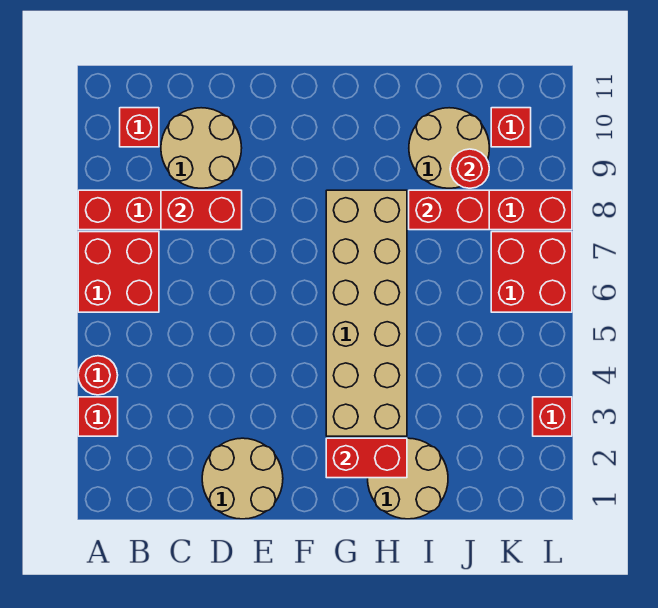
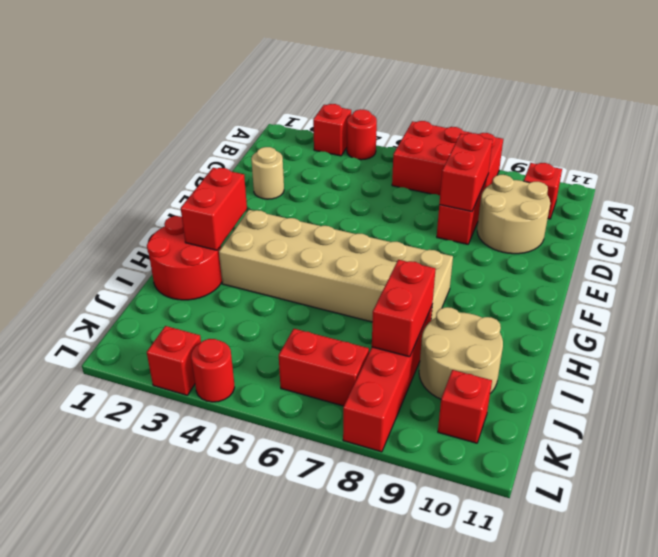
tan 2x2 round brick [202,438,283,519] -> tan 1x1 round brick [251,147,284,199]
tan 2x2 round brick [368,438,448,519] -> red 2x2 round brick [147,216,222,300]
red 1x1 round brick [450,149,489,188] -> red 1x1 round brick moved to [191,339,235,402]
red 2x2 brick [491,232,572,312] -> red 1x2 brick [279,329,369,406]

